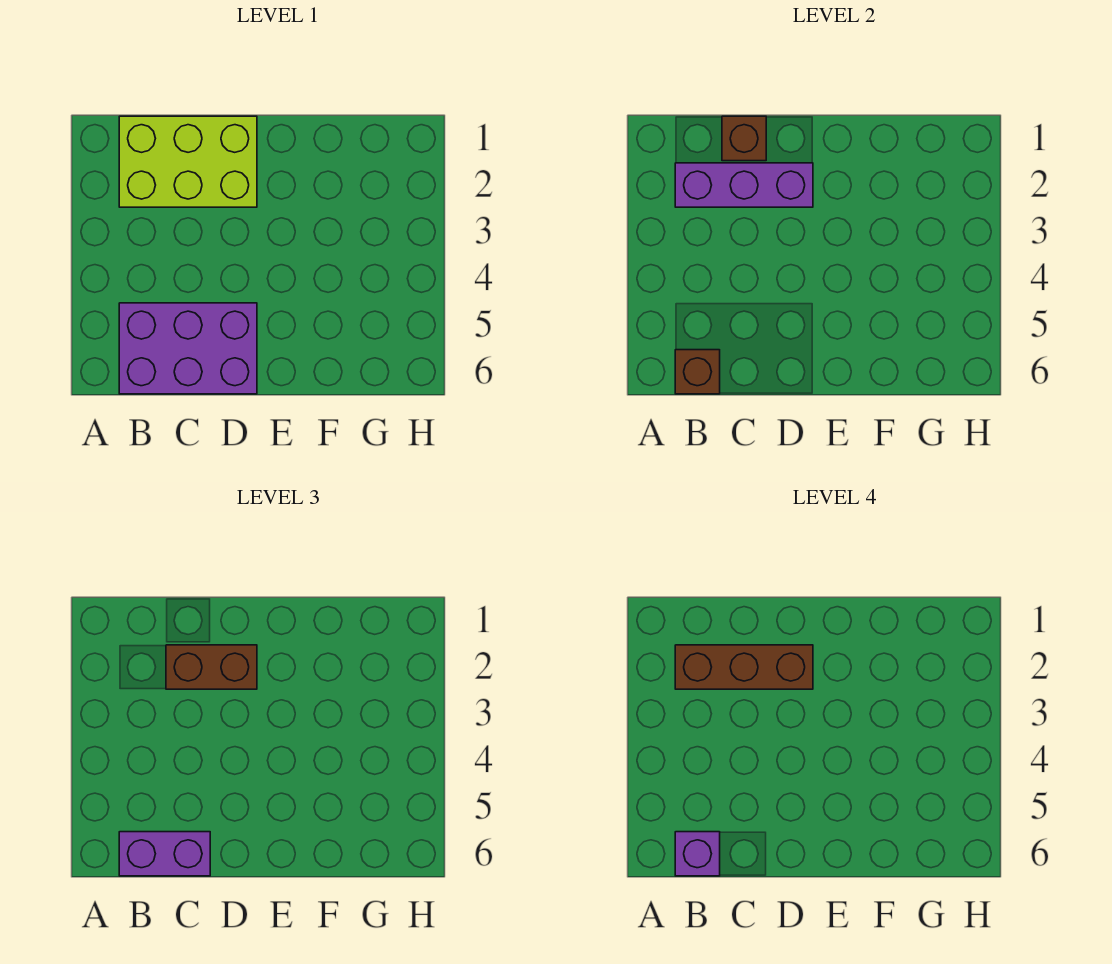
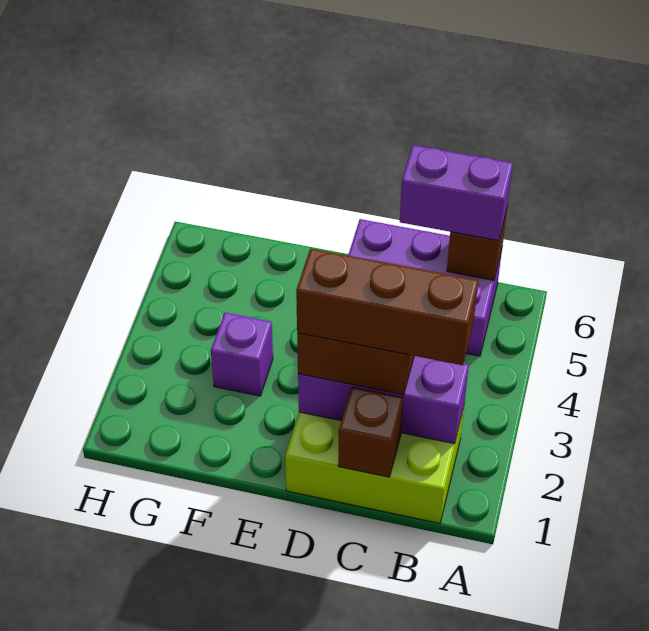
purple 1x1 brick [675,832,720,876] -> purple 1x1 brick moved to [211,313,273,396]

